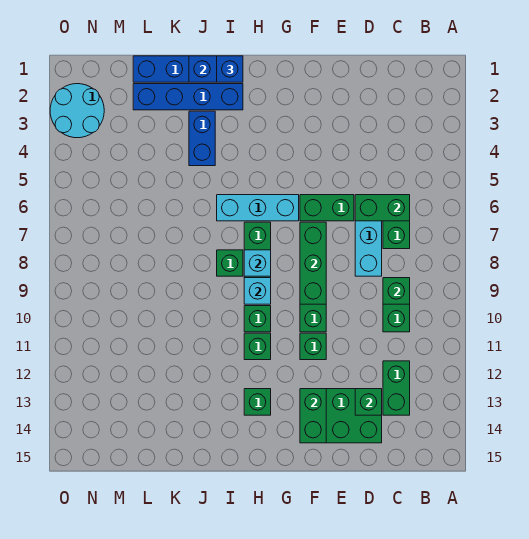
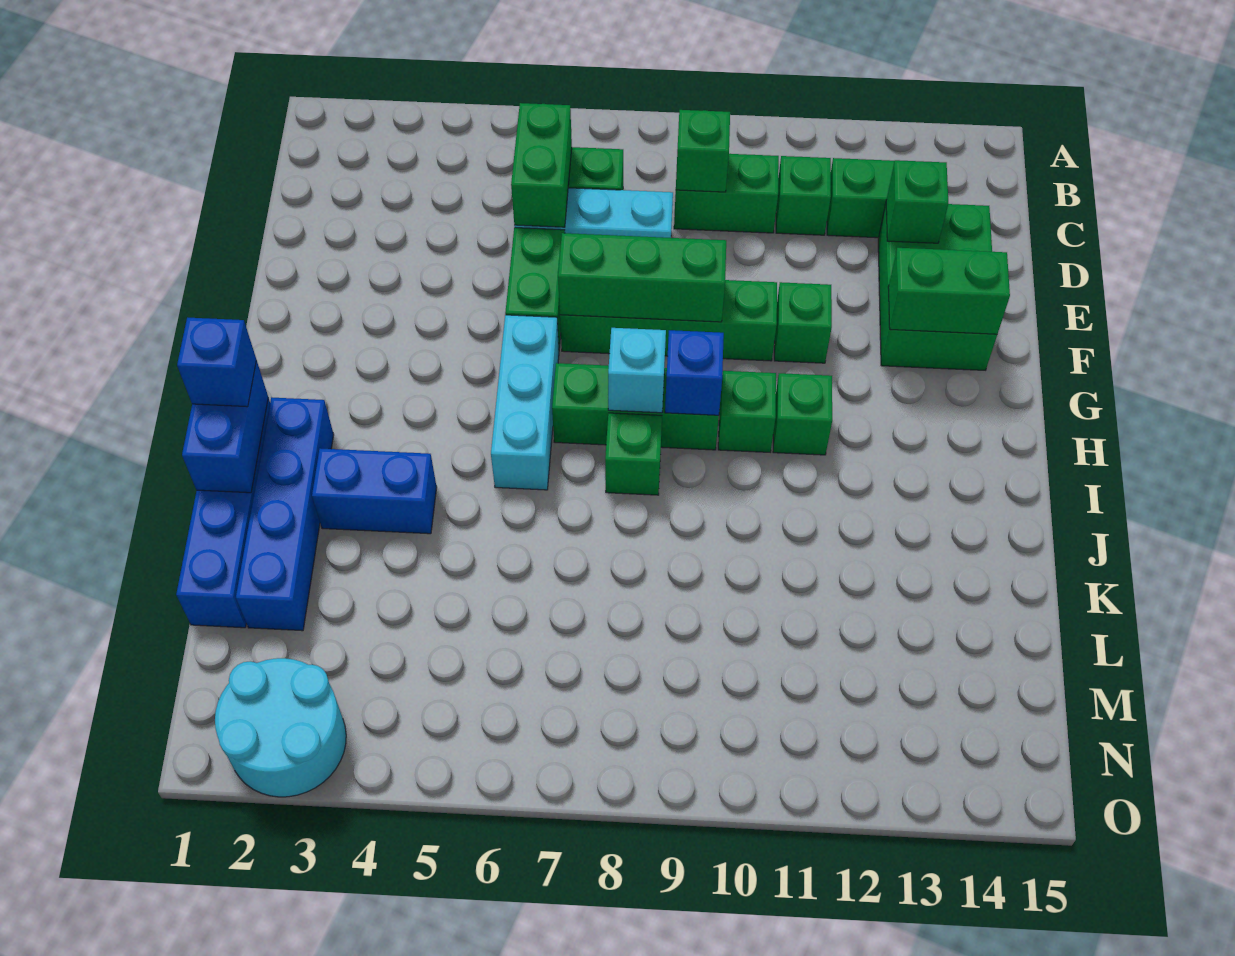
cyan 1x1 brick [244,278,271,304] -> blue 1x1 brick [665,330,724,415]
green 1x1 brick [244,389,271,415] -> green 1x1 brick moved to [776,156,831,235]

